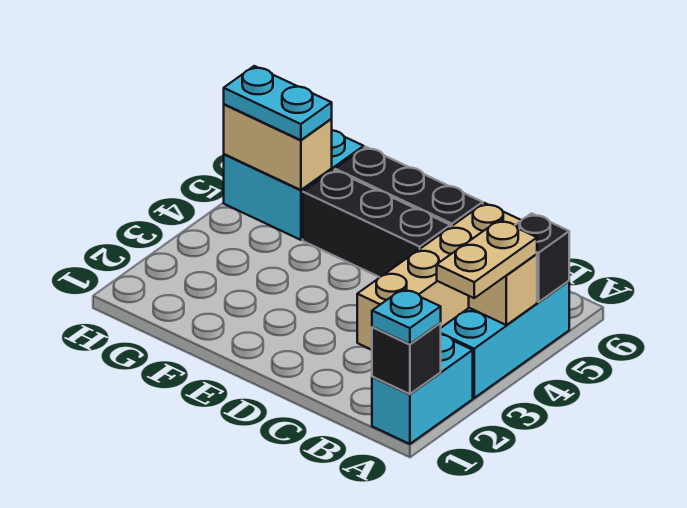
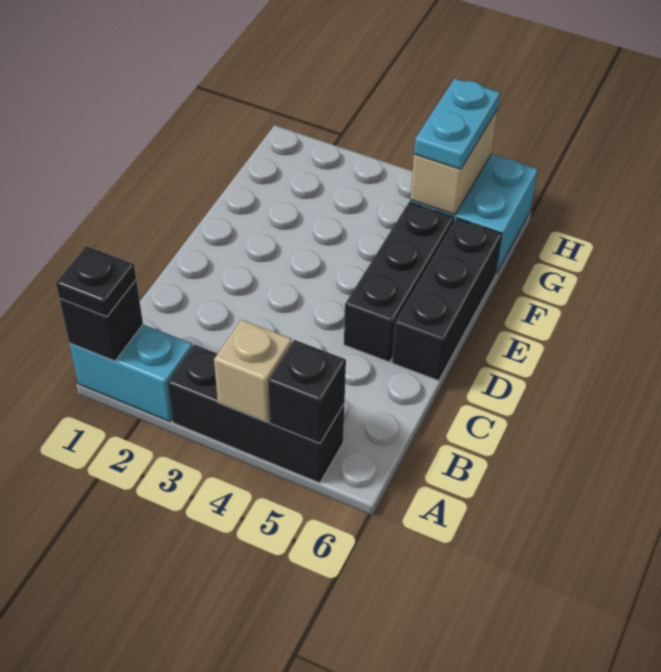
cyan 1x1 plate [372,289,441,344] -> black 1x1 plate [56,246,136,317]
cyan 1x3 brick [441,281,569,398] -> black 1x3 brick [167,345,345,483]
tan 1x2 plate [437,220,537,298] -> none
tan 1x4 brick [357,203,521,350] -> none

